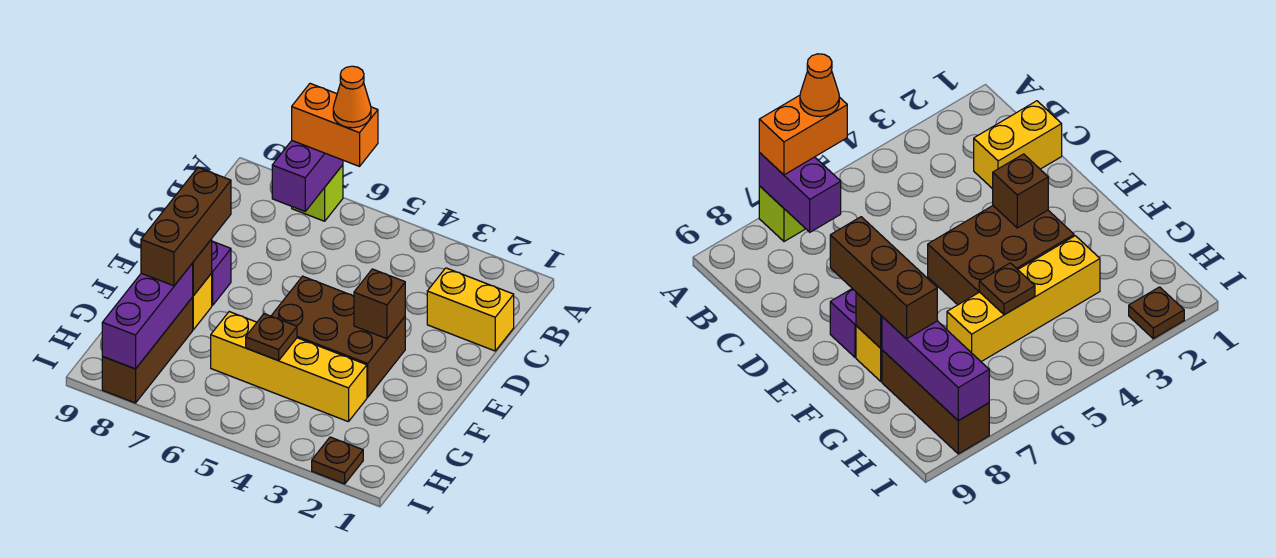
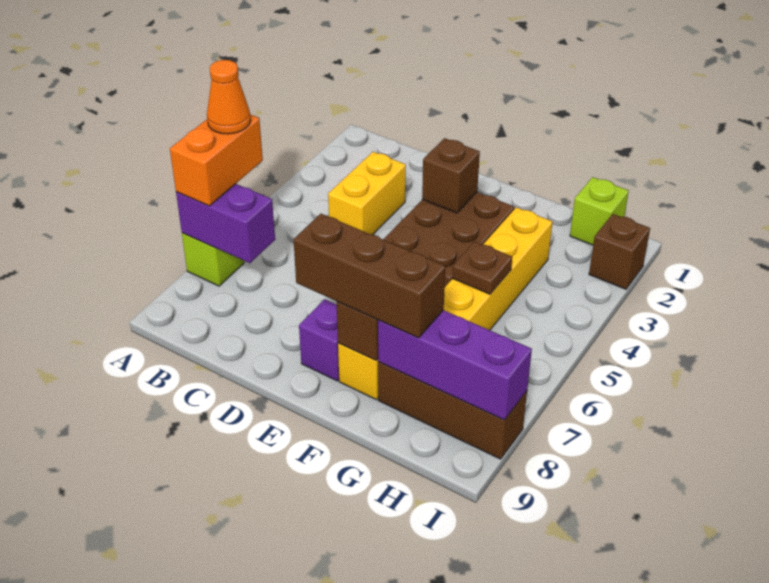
yellow 1x2 brick [427,268,514,351] -> yellow 1x2 brick moved to [328,152,406,235]
none -> lime 1x1 brick [570,177,629,245]
brown 1x1 plate [312,437,363,484] -> brown 1x1 brick [589,214,650,289]

